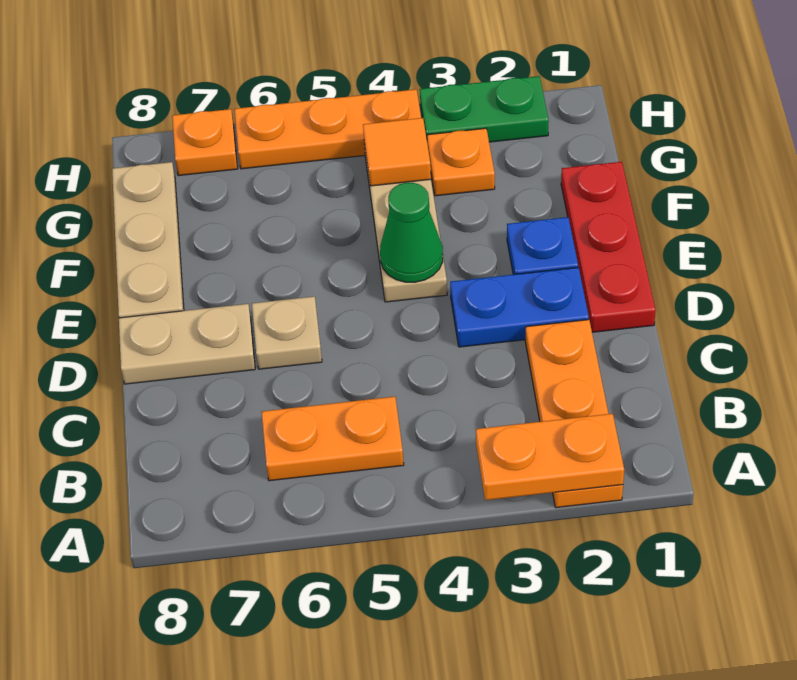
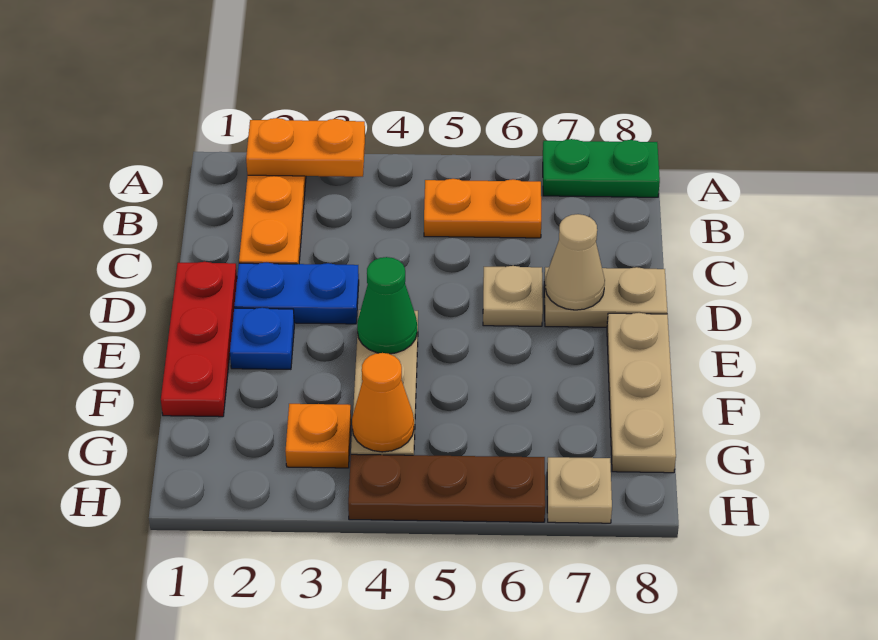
none -> tan 1x1 cone [545,214,605,310]
orange 1x1 tile [363,118,431,186] -> orange 1x1 cone [352,353,414,452]
green 1x2 plate [420,76,549,142] -> green 1x2 plate moved to [543,139,660,197]
orange 1x3 plate [234,89,421,169] -> brown 1x3 plate [348,454,545,522]
orange 1x1 plate [172,109,237,176] -> tan 1x1 plate [547,457,612,523]

